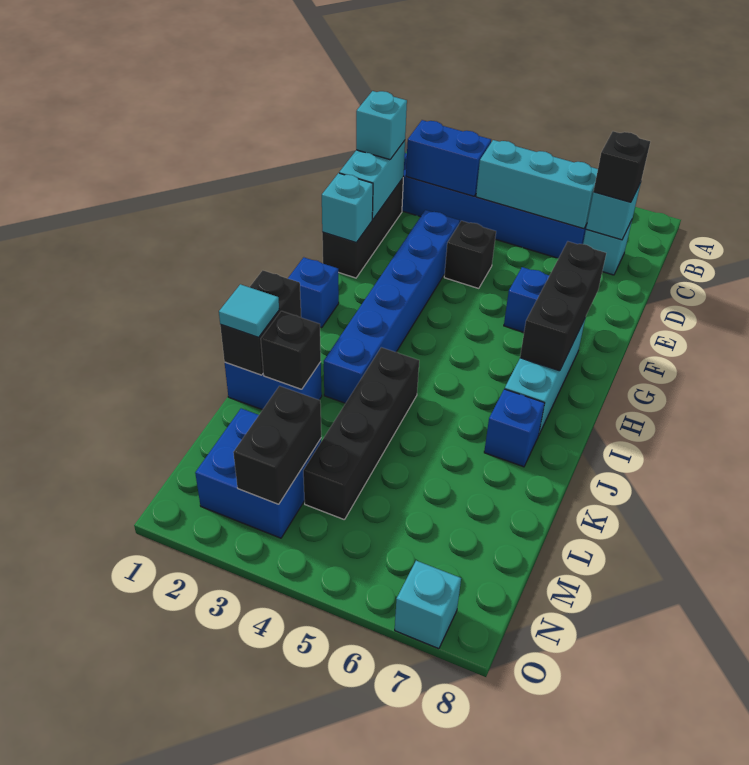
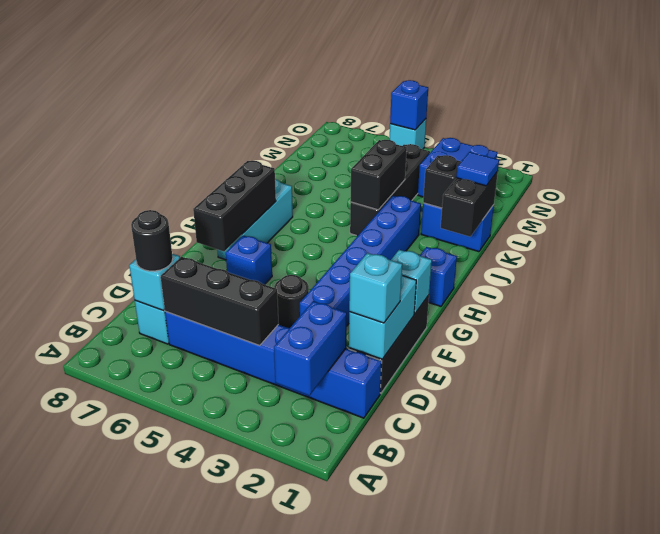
blue 1x2 brick [406,120,491,196] -> blue 1x2 brick turned to [274,301,347,396]
cyan 1x3 brick [476,140,598,229] -> black 1x3 brick [160,257,278,346]
black 1x1 brick [593,131,650,202] -> black 1x1 round brick [131,210,173,271]
black 1x1 brick [444,221,496,288] -> black 1x1 round brick [274,275,309,328]
blue 1x1 brick [484,389,545,467] -> blue 1x1 brick moved to [390,80,428,130]
cyan 1x1 tile [219,284,279,337] -> blue 1x1 tile [456,152,499,186]
black 1x2 brick [233,386,321,504] -> black 1x2 brick moved to [351,140,407,210]
cyan 1x1 brick [395,561,461,649] -> cyan 1x1 brick moved to [390,119,426,149]

